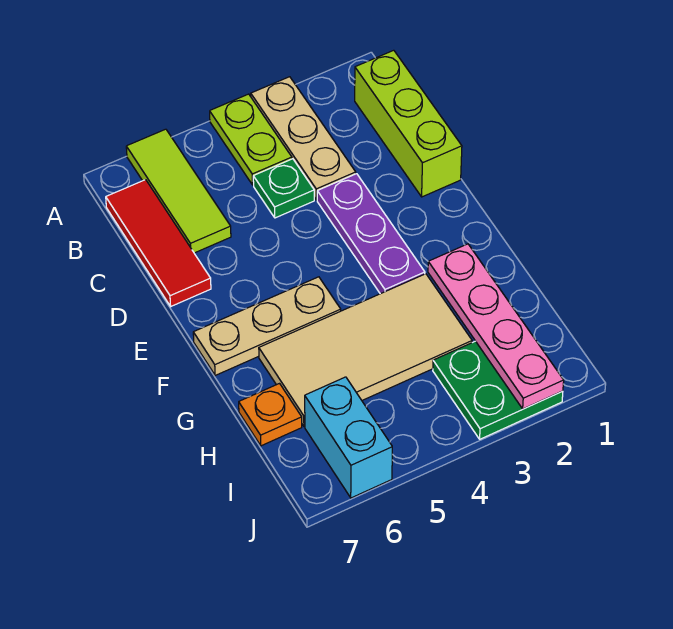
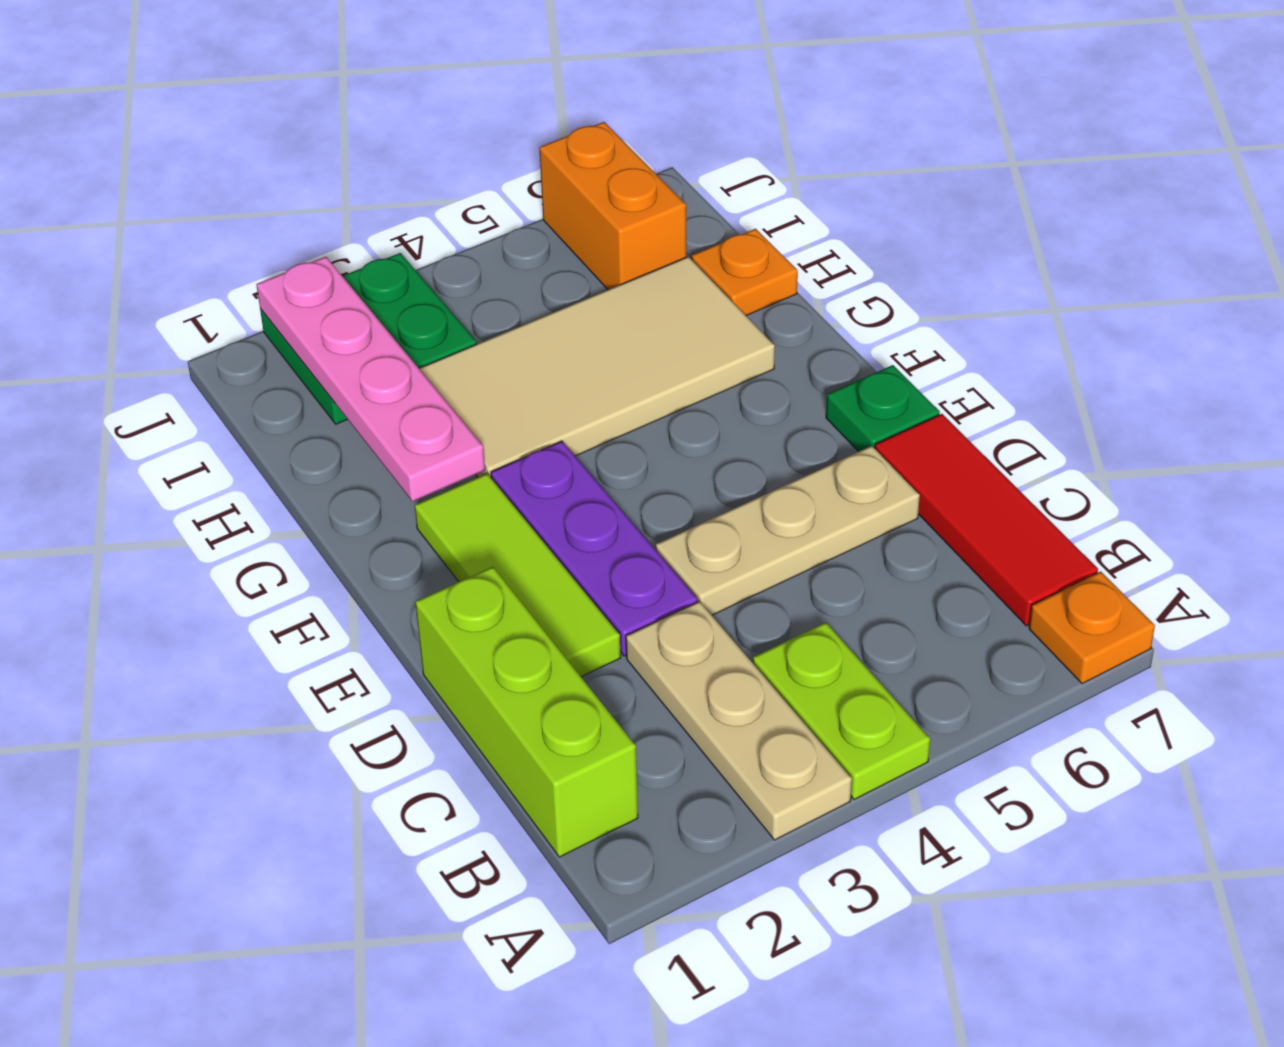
lime 1x3 tile [126,129,231,253] -> lime 1x3 tile moved to [415,474,621,677]
none -> orange 1x1 plate [1029,571,1155,684]
green 1x1 plate [253,159,314,218] -> green 1x1 plate moved to [826,365,940,452]
tan 1x3 plate [193,277,341,376] -> tan 1x3 plate moved to [656,446,920,615]
cyan 1x2 brick [305,377,392,498] -> orange 1x2 brick [539,122,686,290]

